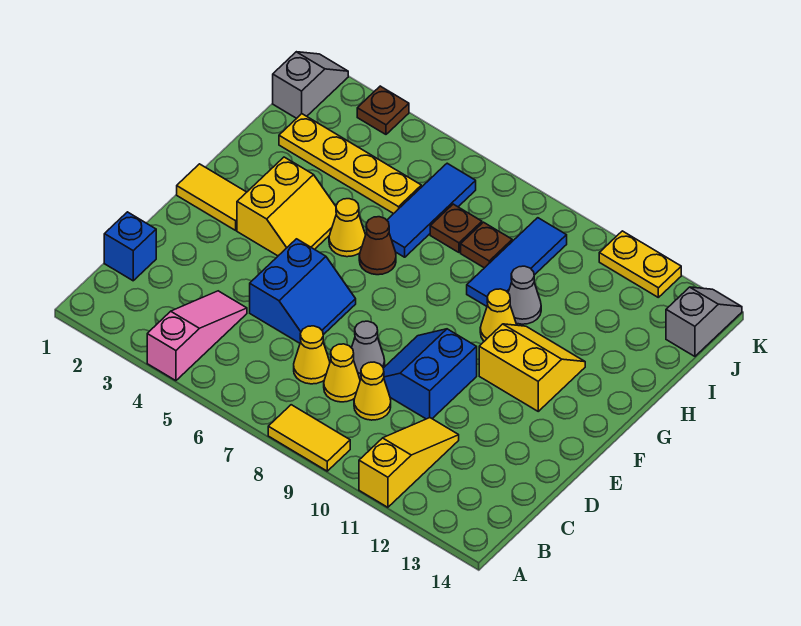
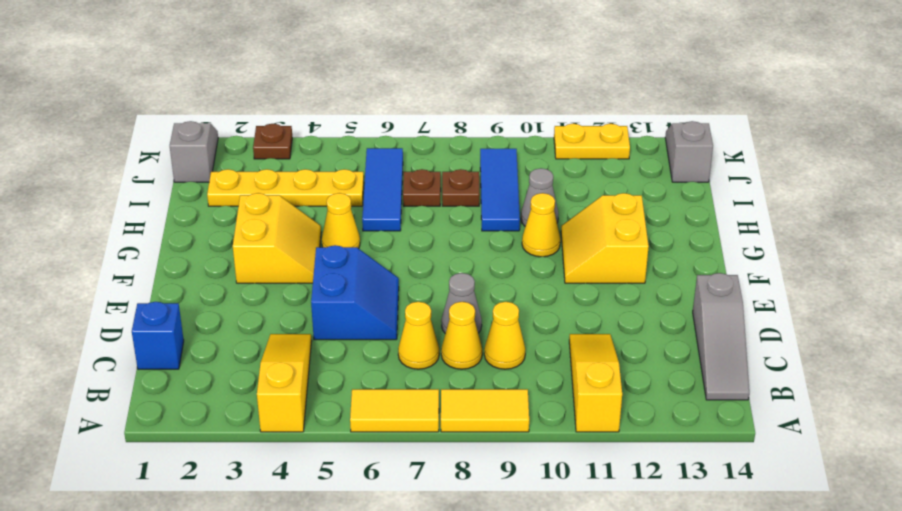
pink 1x3 slope [147,291,247,381] -> yellow 1x3 slope [257,334,312,432]
none -> grey 1x3 slope [693,273,749,400]
blue 2x2 slope [383,329,477,419] -> none
yellow 1x2 tile [177,164,246,230] -> yellow 1x2 tile moved to [350,389,439,432]
yellow 2x2 slope [479,324,585,411] -> yellow 2x2 slope turned to [561,193,649,283]
brown 1x1 cone [359,217,396,275] -> none

